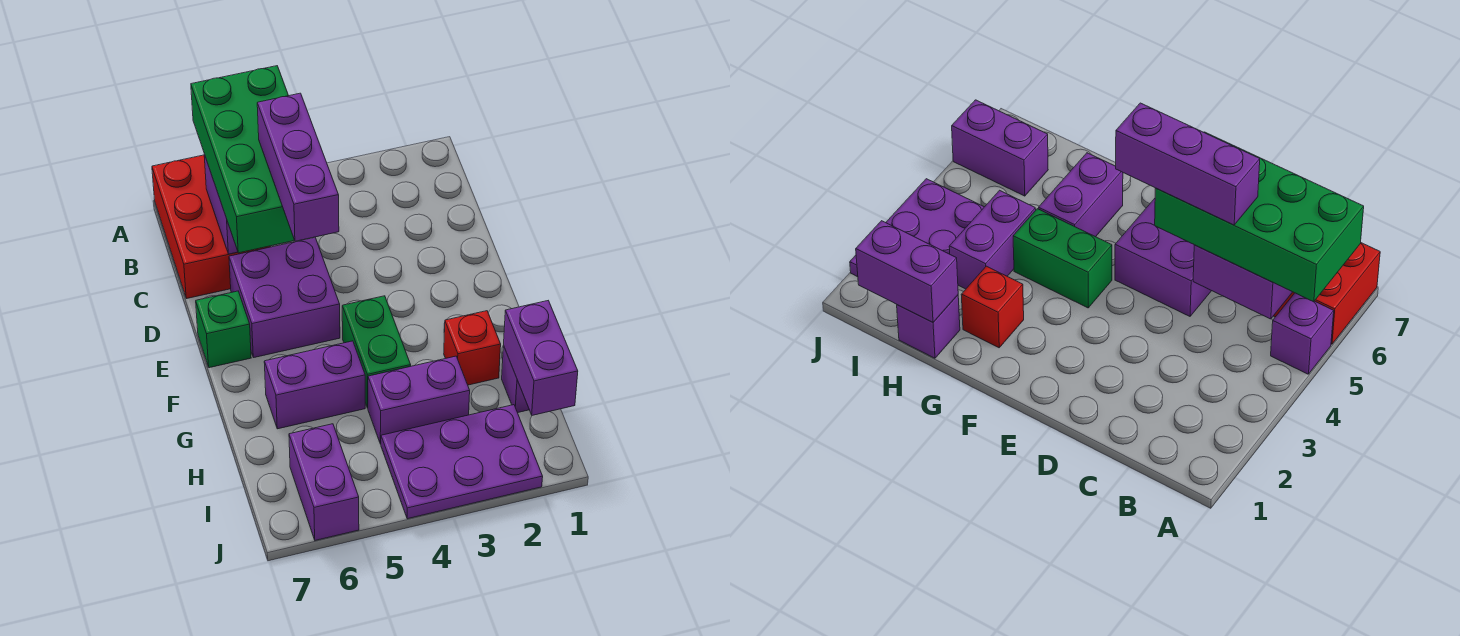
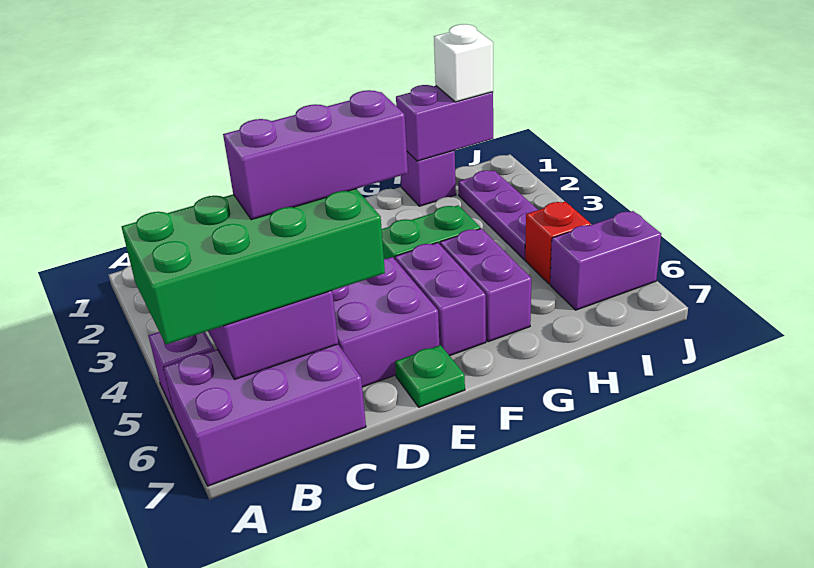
red 2x3 brick [152,155,271,299] -> purple 2x3 brick [163,344,366,486]
green 1x1 brick [196,291,251,368] -> green 1x1 plate [395,345,465,407]
red 1x1 brick [444,311,501,385] -> red 1x1 brick moved to [525,202,591,284]
purple 1x2 brick [368,356,470,444] -> purple 1x2 brick moved to [395,243,486,356]
none -> white 1x1 brick [434,24,493,102]
purple 2x3 plate [381,405,543,519] -> purple 1x3 plate [458,170,538,260]

